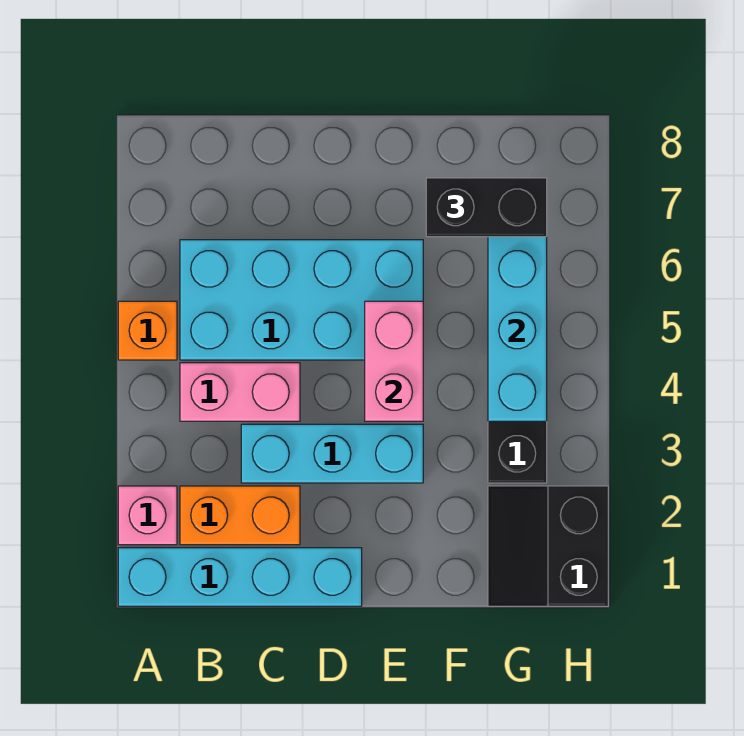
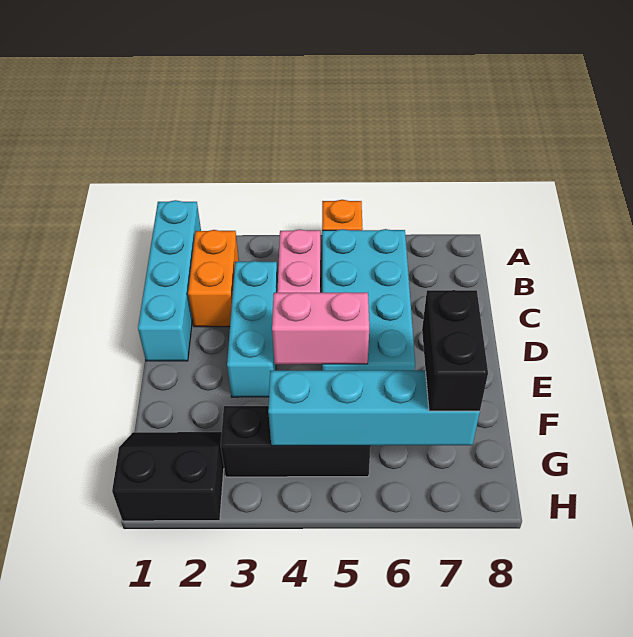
pink 1x1 brick [118,486,177,545] -> none

